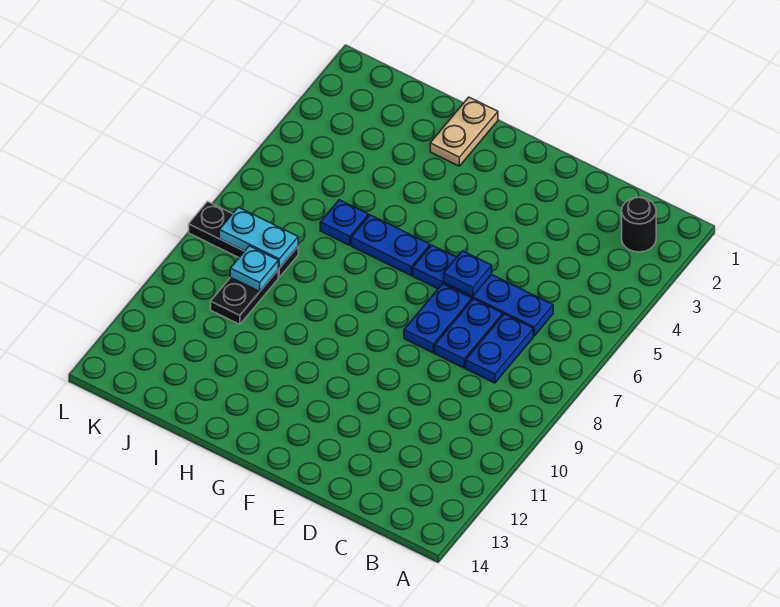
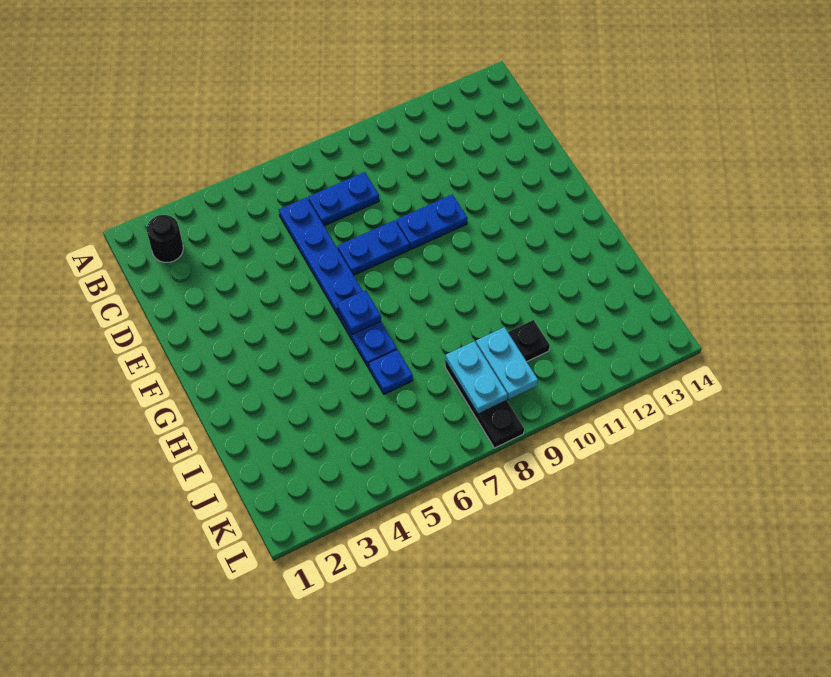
blue 1x2 plate [435,299,503,368] -> blue 1x2 plate moved to [396,195,467,249]
blue 1x1 plate [444,251,492,297] -> blue 1x1 plate moved to [337,290,381,335]
tan 1x2 plate [430,97,498,166] -> none
cyan 1x1 plate [230,246,278,292] -> cyan 1x2 plate [476,327,538,399]

